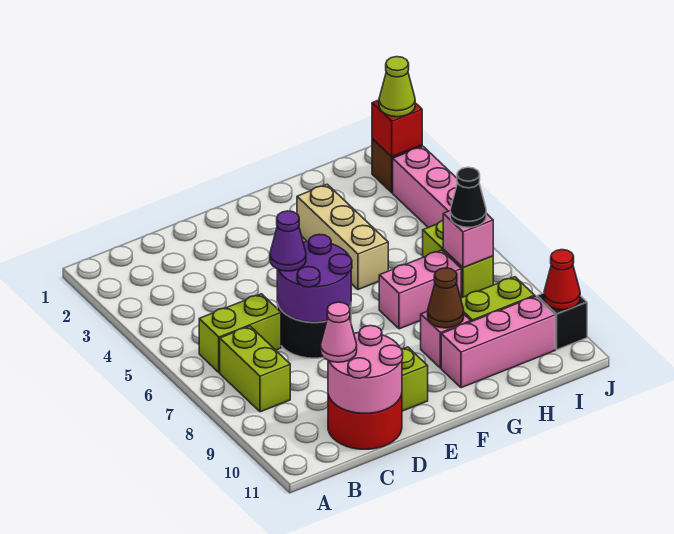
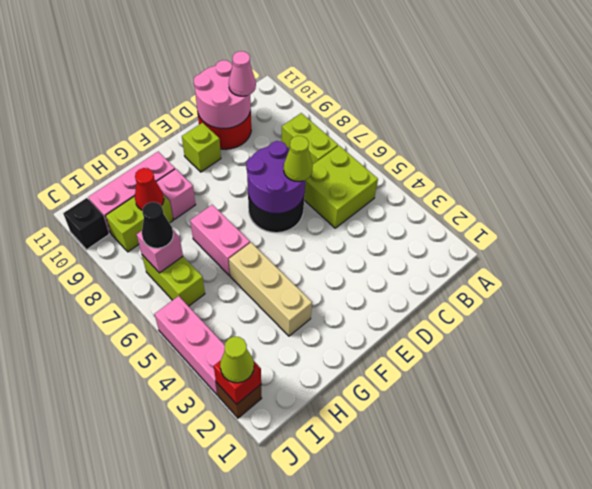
lime 1x2 brick [199,294,281,372] -> lime 2x2 brick [304,146,378,228]
purple 1x1 cone [270,211,306,271] -> lime 1x1 cone [284,136,313,181]
pink 1x2 brick [379,250,461,329] -> pink 1x2 brick turned to [190,205,250,275]
brown 1x1 cone [428,268,464,328] -> none
red 1x1 cone [544,250,580,310] -> red 1x1 cone moved to [135,168,164,210]

